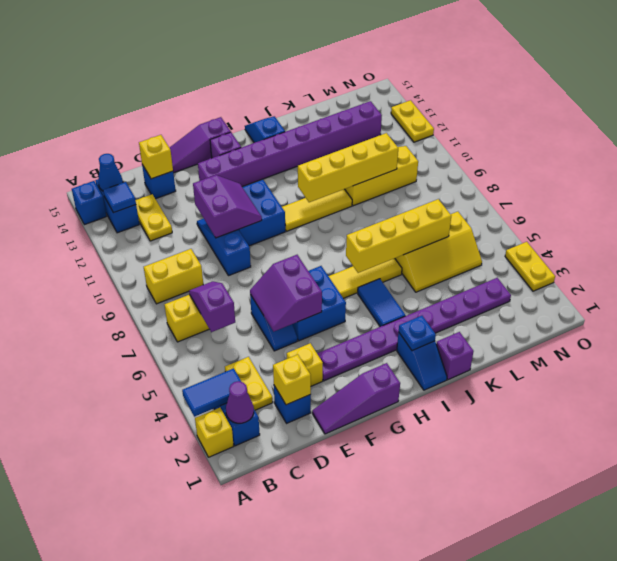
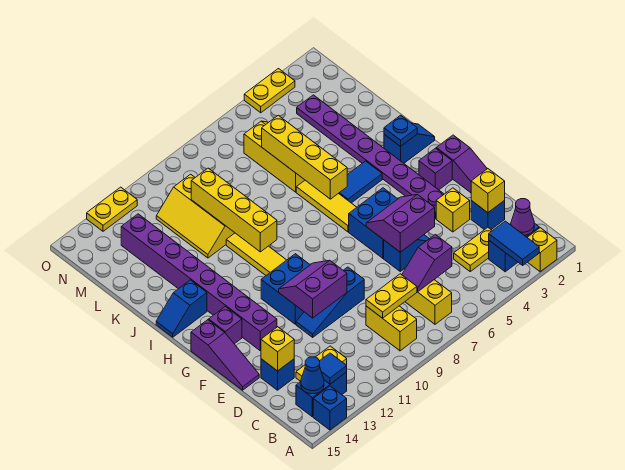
none -> yellow 1x2 plate [366,274,417,318]
purple 2x2 slope [250,255,322,331] -> purple 2x2 slope turned to [366,194,435,252]
purple 1x1 brick [436,332,474,380] -> purple 1x1 brick moved to [419,148,452,190]

